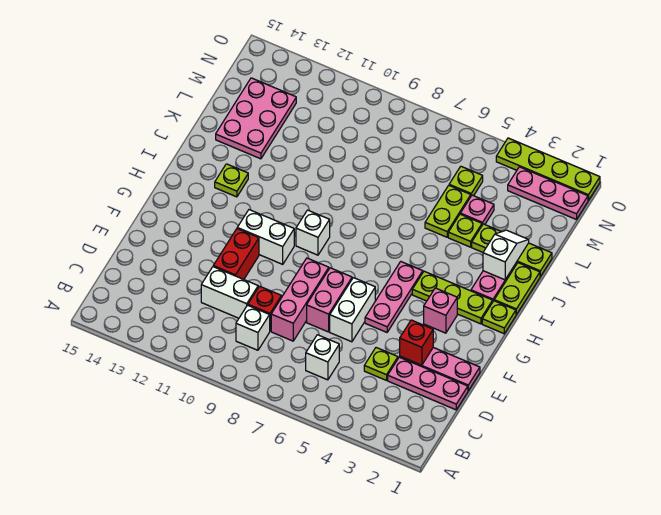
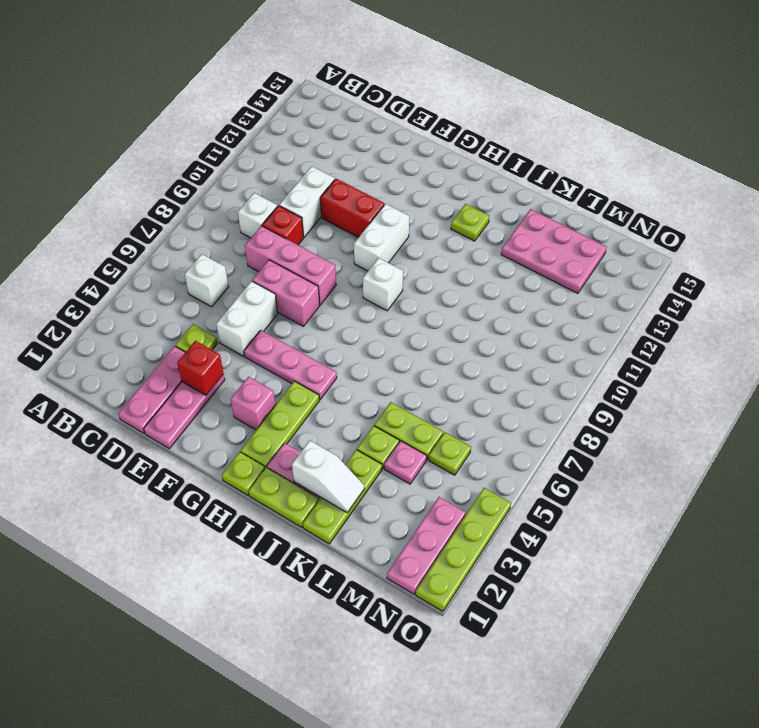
white 1x2 brick [330,278,375,342] -> white 1x2 brick turned to [216,281,278,356]

